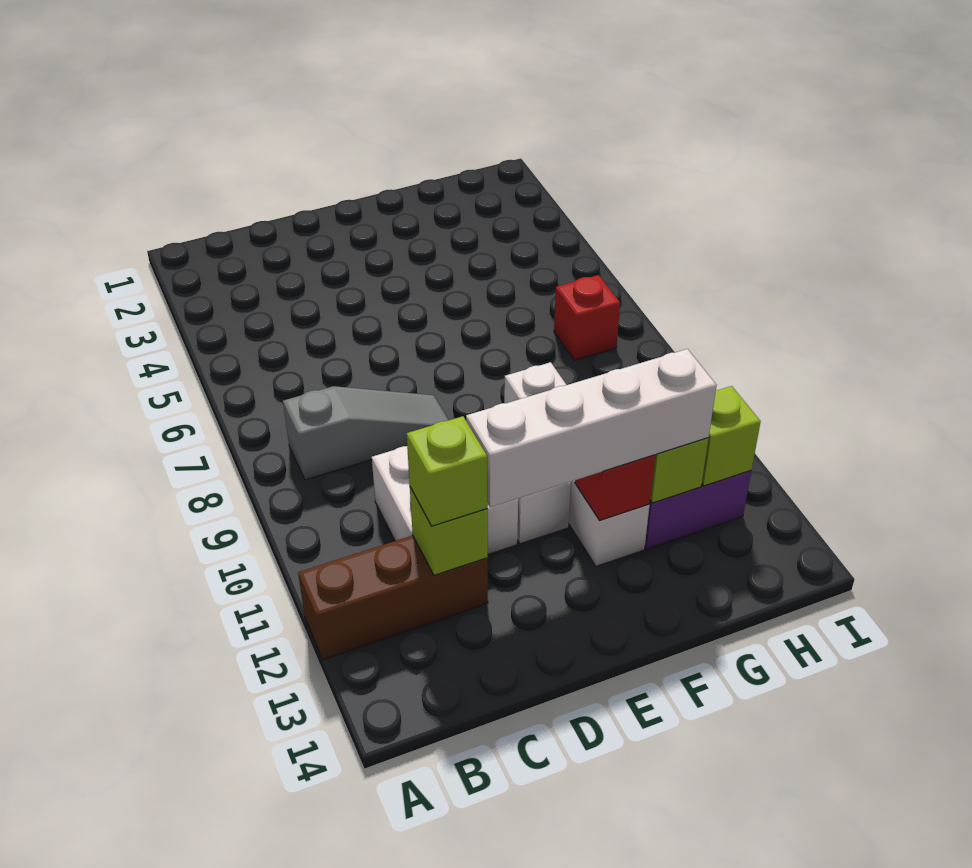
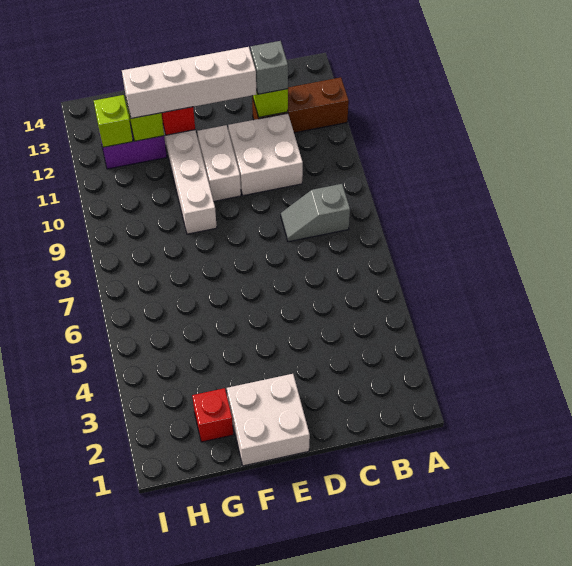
grey 1x3 slope [283,386,449,480] -> grey 1x2 slope [281,184,350,242]
lime 1x1 brick [407,416,487,526] -> grey 1x1 brick [251,41,288,94]
none -> white 2x2 brick [227,374,310,466]
red 1x1 brick [554,275,620,360] -> red 1x1 brick moved to [192,388,233,442]

